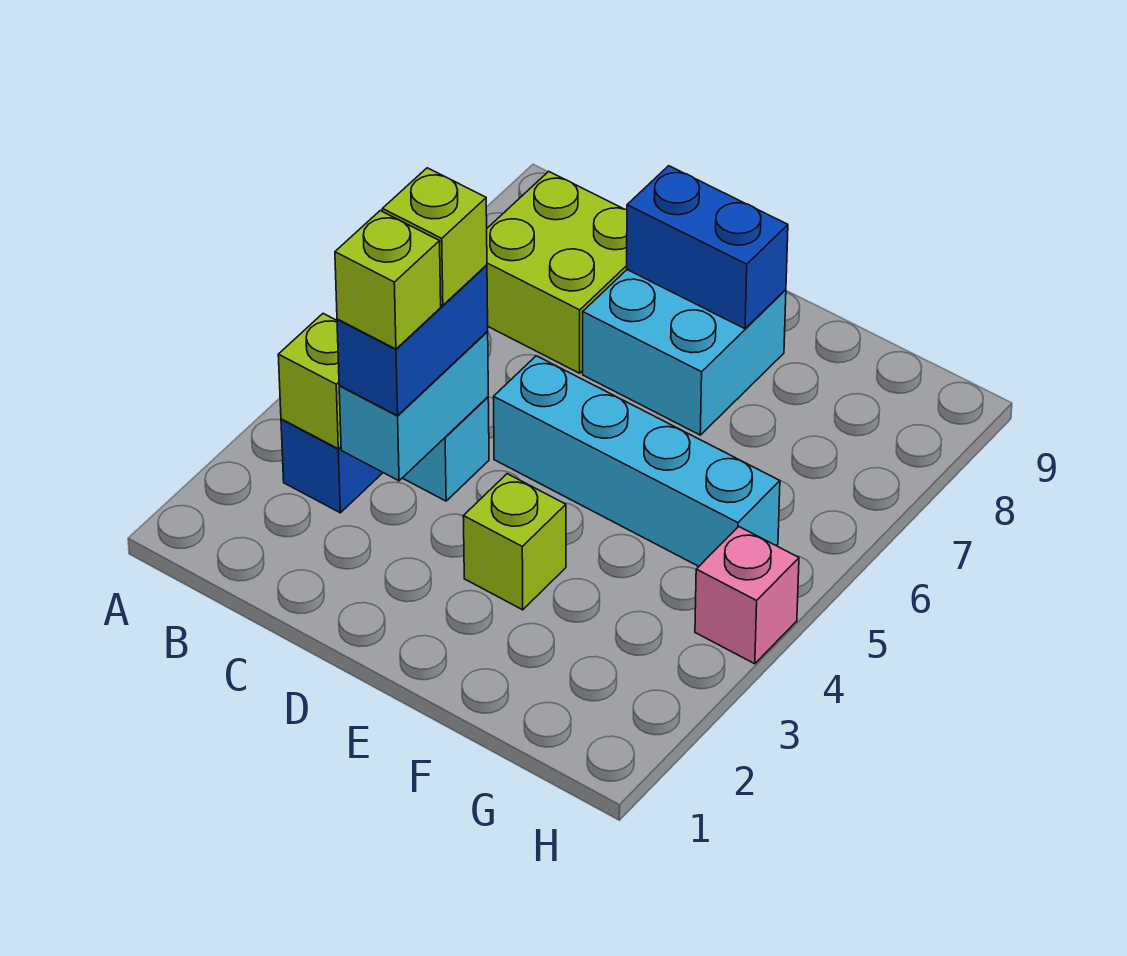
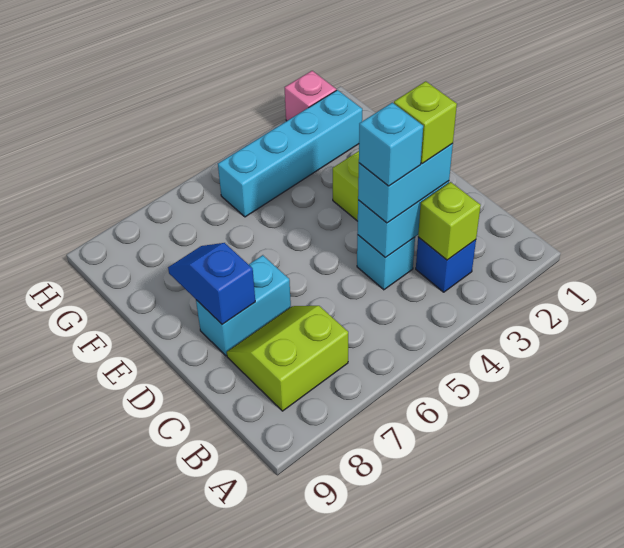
lime 2x2 brick [487,171,627,373] -> lime 2x2 slope [227,306,348,411]
blue 1x2 brick [337,265,488,416] -> cyan 1x2 brick [358,143,453,223]
lime 1x1 brick [382,168,487,305] -> cyan 1x1 brick [359,103,423,186]
cyan 1x4 brick [494,356,780,566] -> cyan 1x4 brick turned to [218,90,362,217]
cyan 2x2 brick [583,270,786,435] -> cyan 1x2 brick [196,255,291,356]
blue 1x2 brick [627,166,788,329] -> blue 1x2 slope [168,243,255,324]
pink 1x1 brick [695,527,799,664] -> pink 1x1 brick moved to [285,71,336,121]

